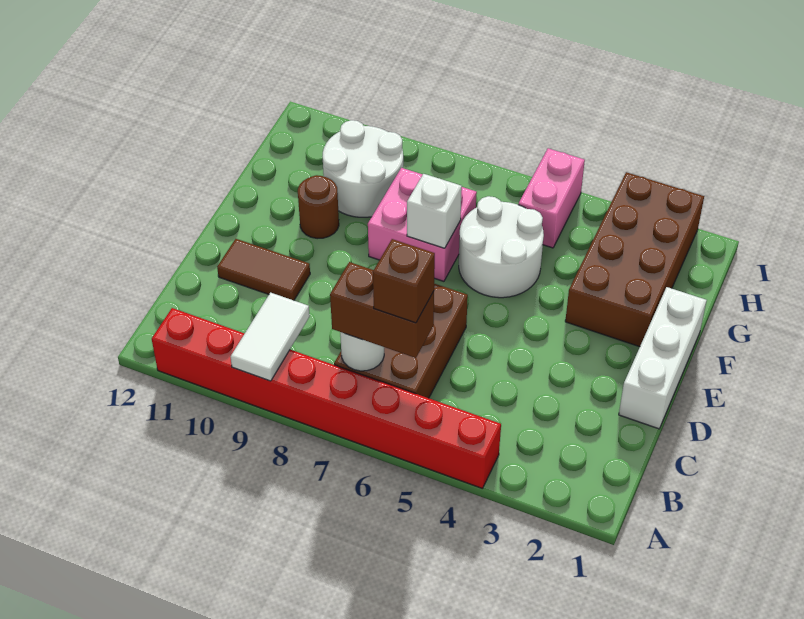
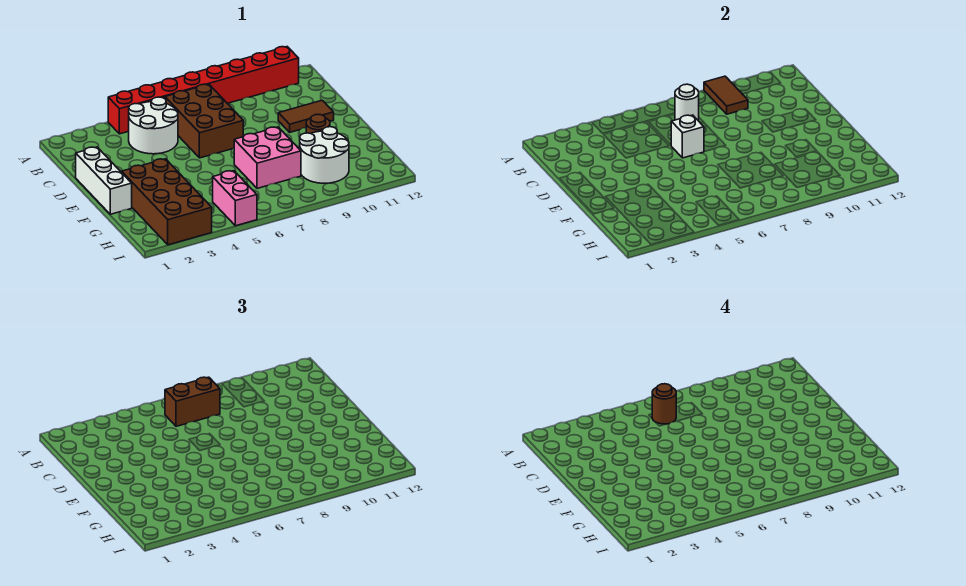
white 1x2 tile [231,293,310,381] -> brown 1x2 tile [704,76,748,114]
brown 1x1 brick [373,239,435,323] -> brown 1x1 round brick [652,384,676,424]
white 2x2 round brick [459,196,544,298] -> white 2x2 round brick moved to [129,97,178,154]
white 1x1 brick [407,174,462,248] -> white 1x1 brick moved to [671,115,704,158]

